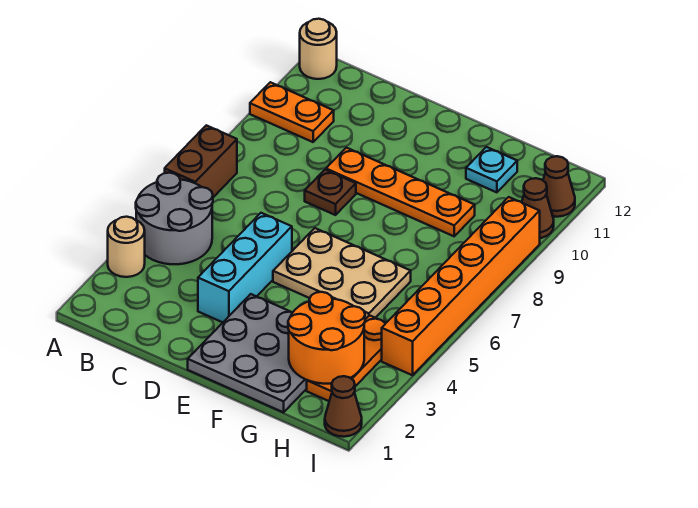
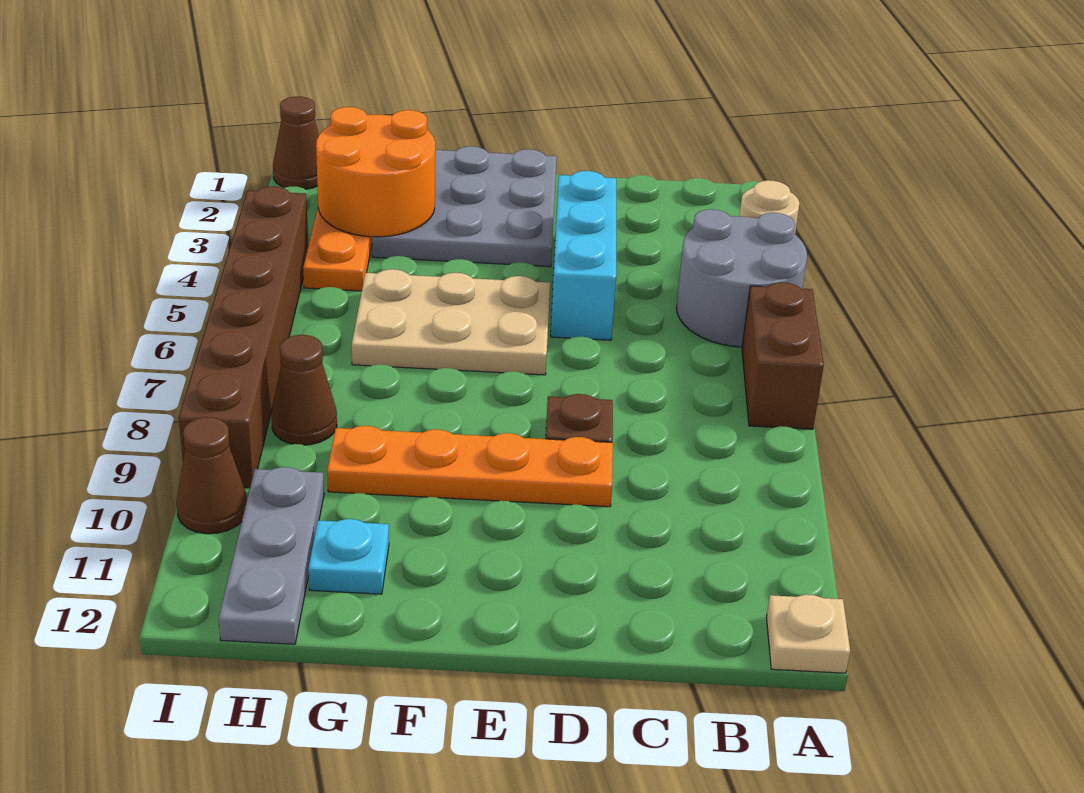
orange 1x2 plate [250,82,334,142] -> none
tan 1x1 round brick [300,19,337,79] -> tan 1x1 plate [766,595,850,673]
none -> grey 1x3 plate [219,467,324,644]
orange 1x6 brick [382,197,540,375] -> brown 1x6 brick [179,186,308,488]
brown 1x1 cone [543,156,575,217] -> brown 1x1 cone moved to [271,335,337,445]

